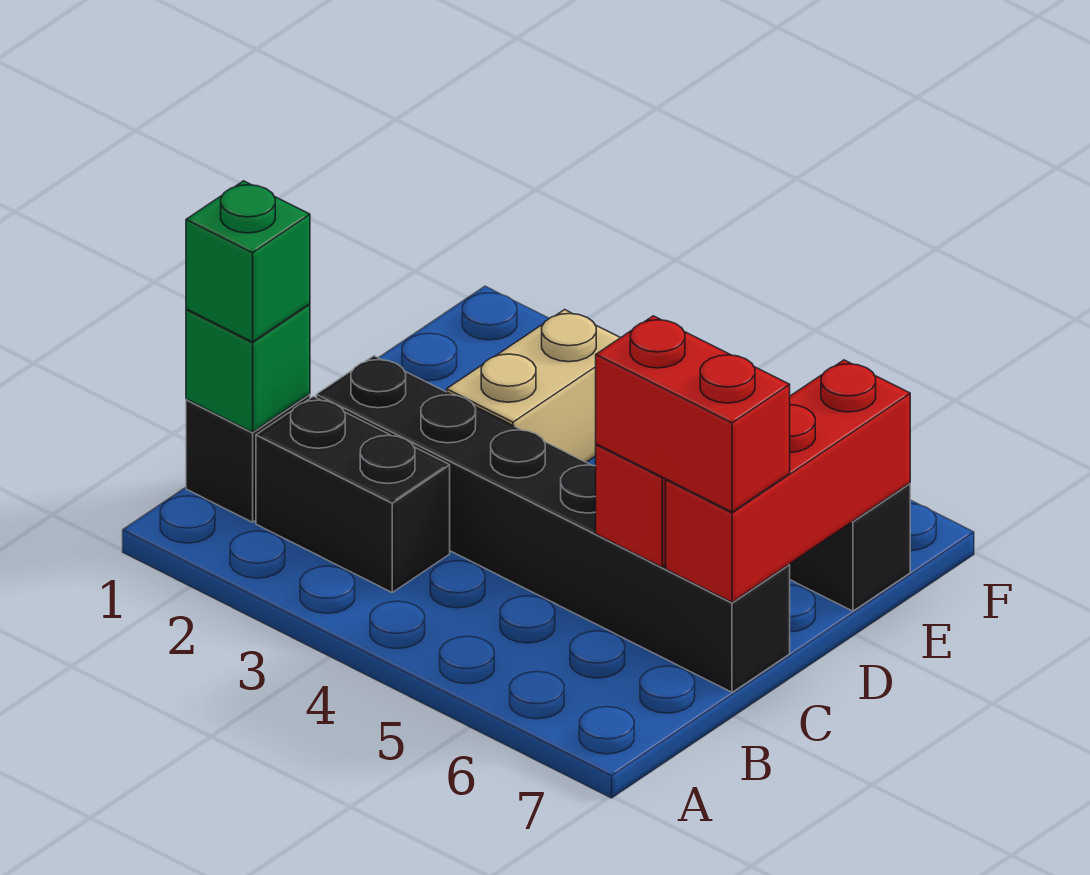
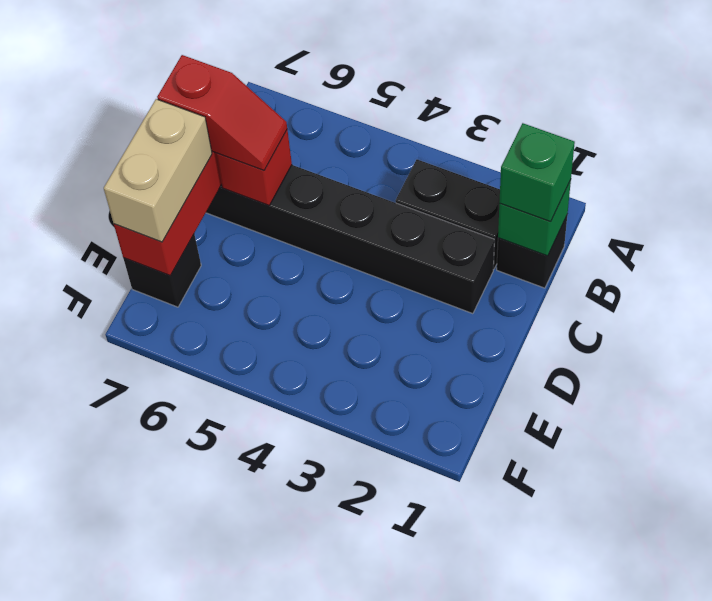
red 1x2 brick [596,316,790,512] -> red 1x2 slope [157,55,287,171]
tan 1x2 brick [447,310,620,462] -> tan 1x2 brick moved to [104,99,212,242]

